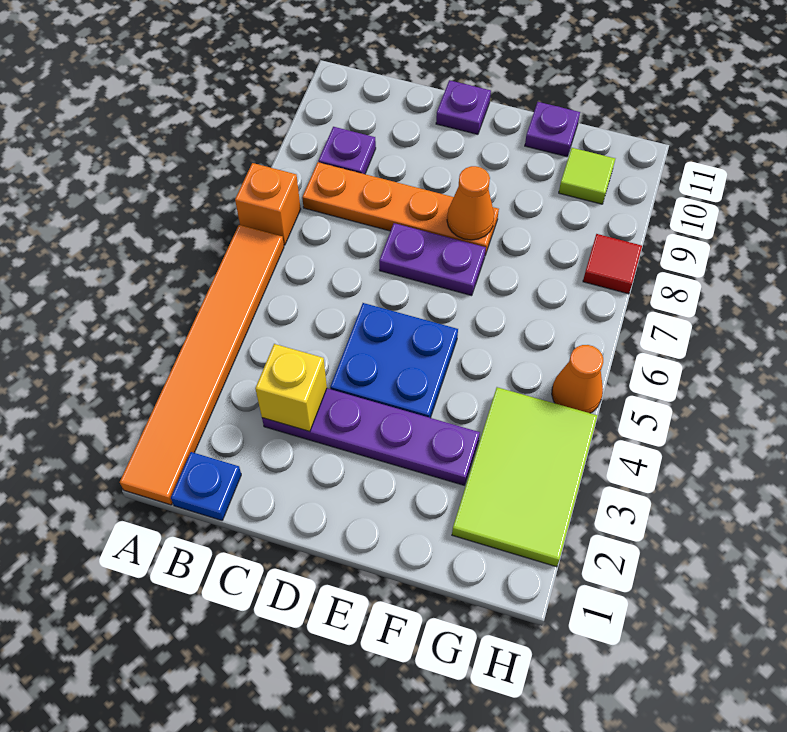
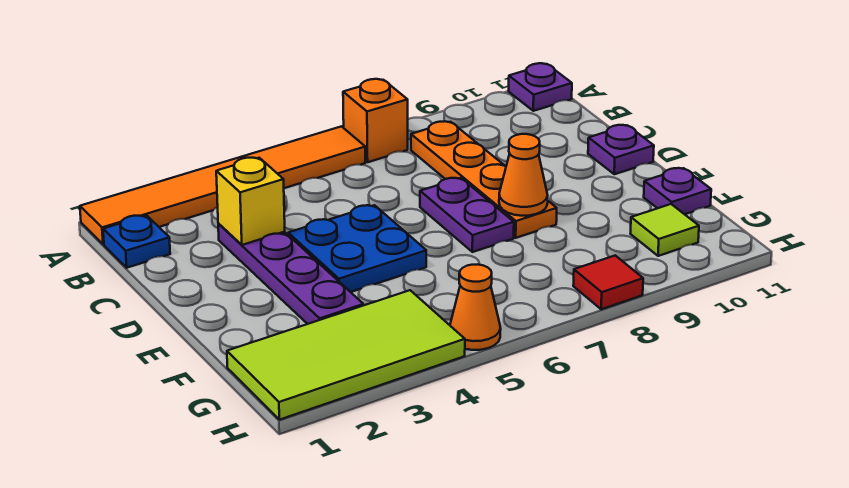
purple 1x1 plate [318,127,376,174] -> purple 1x1 plate moved to [509,63,572,111]
lime 2x3 tile [452,387,597,567] -> lime 2x4 tile [227,290,465,420]

